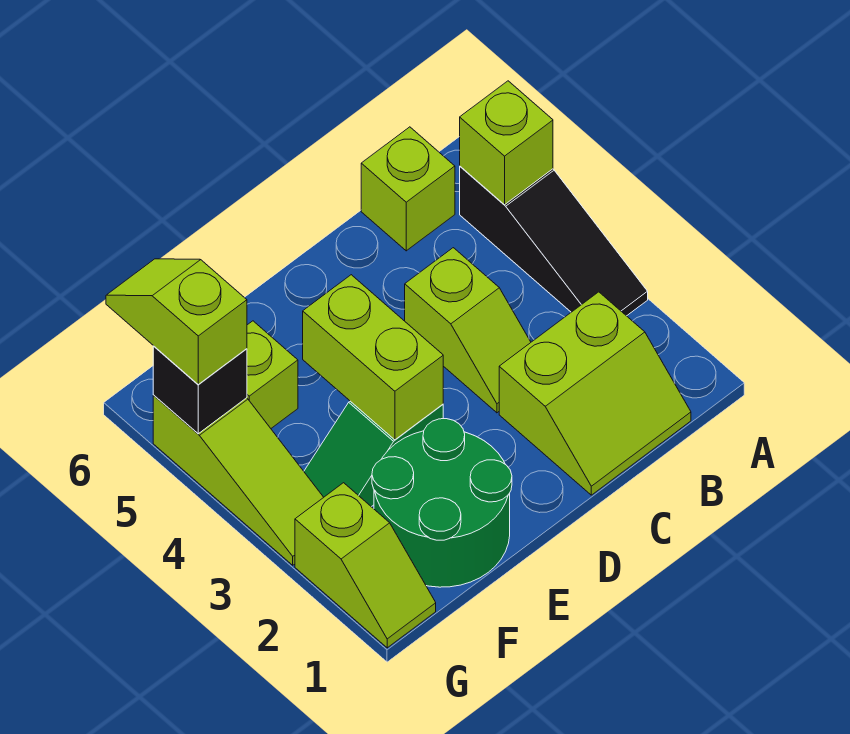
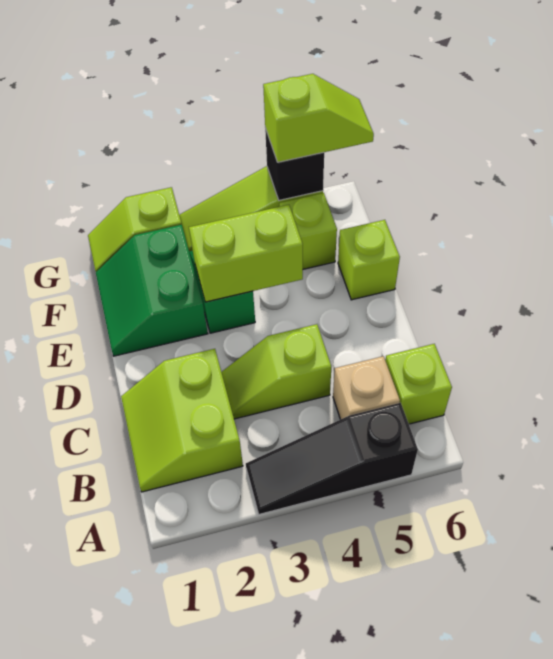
lime 1x1 brick [460,81,553,205] -> lime 1x1 brick moved to [338,220,400,300]
none -> tan 1x1 brick [333,356,400,419]
green 2x2 round brick [372,419,512,587] -> green 2x2 slope [96,225,208,356]

